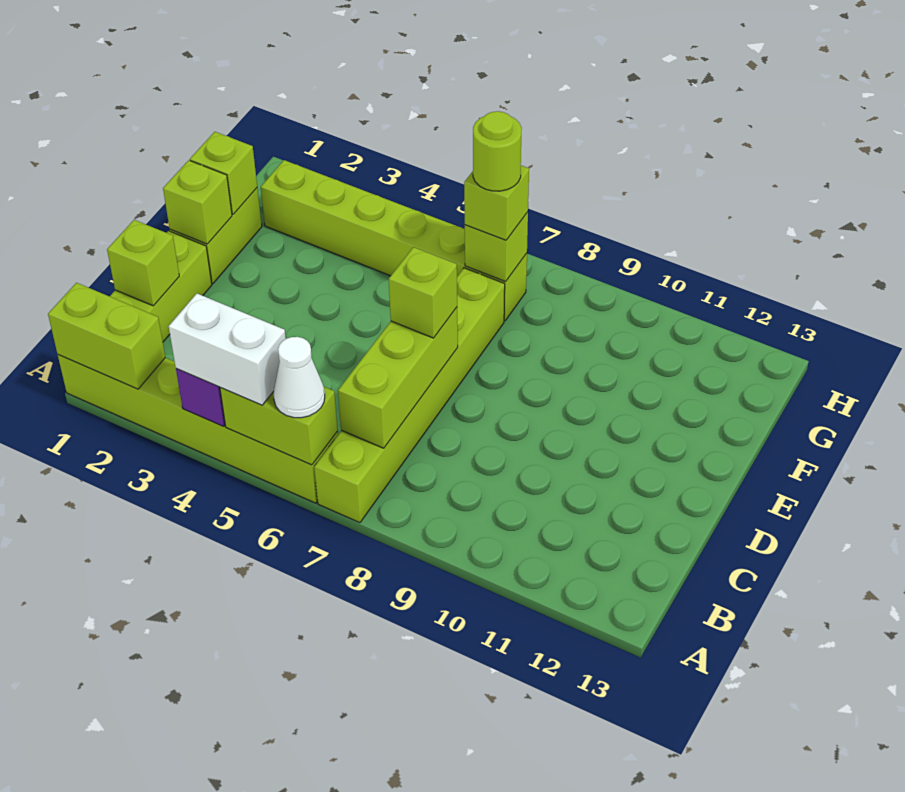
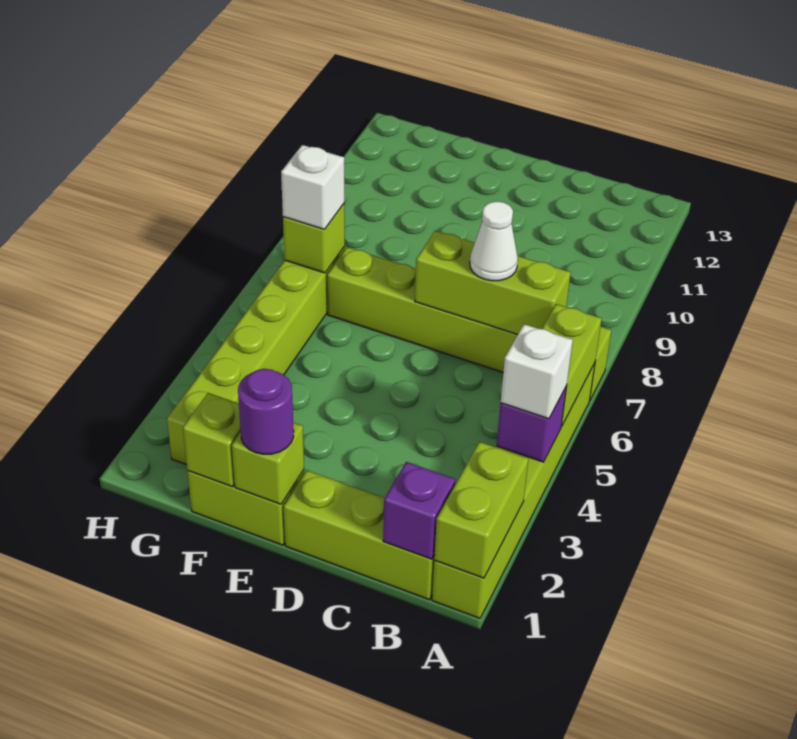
white 1x2 brick [169,294,286,405] -> white 1x1 brick [501,324,573,419]
white 1x1 cone [274,337,325,418] -> white 1x1 cone moved to [470,201,518,281]
none -> purple 1x1 brick [383,462,455,559]
lime 1x1 brick [107,220,179,306] -> none
lime 1x1 brick [389,247,457,338] -> none
none -> purple 1x1 round brick [238,369,294,454]
lime 1x1 brick [464,165,529,240] -> white 1x1 brick [281,145,344,229]
lime 1x1 round brick [473,111,522,191] -> none

